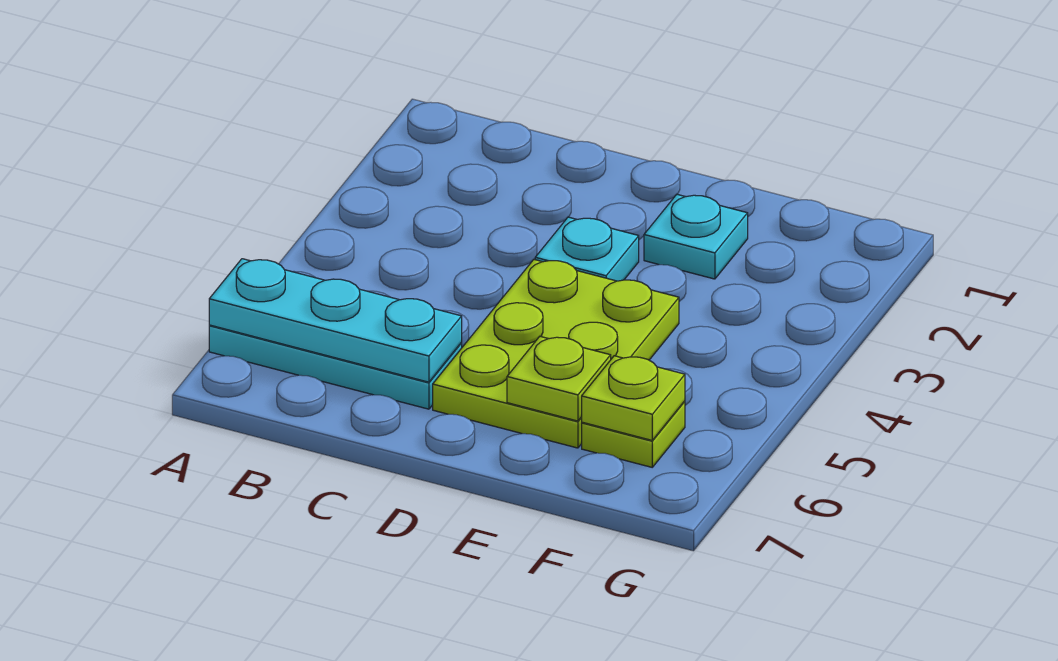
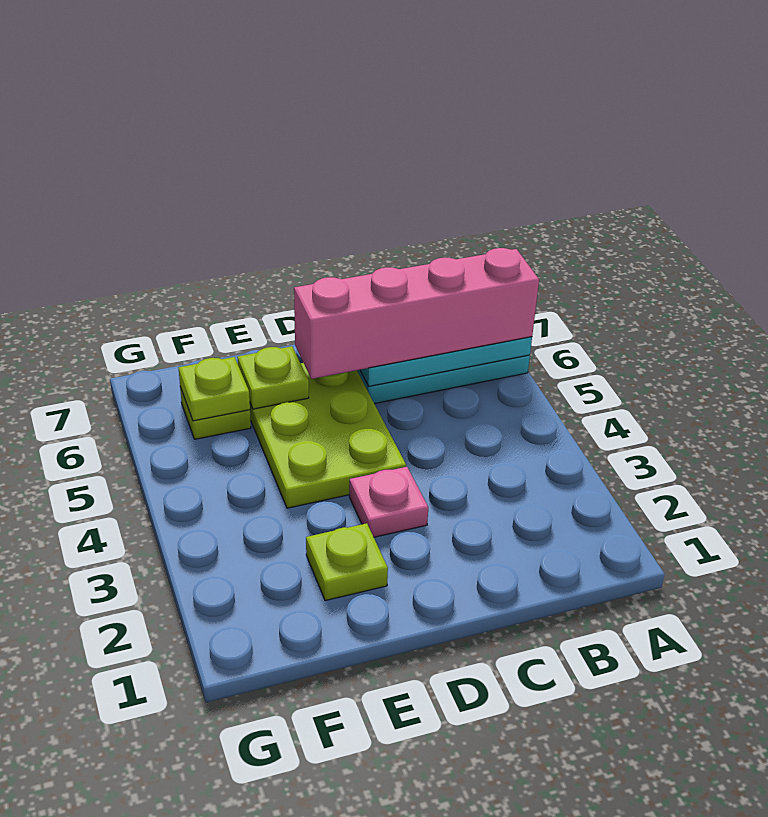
none -> pink 1x4 brick [294,248,539,379]
cyan 1x1 plate [535,217,639,281] -> pink 1x1 plate [349,467,428,537]
cyan 1x1 plate [644,194,748,279] -> lime 1x1 plate [306,523,388,601]

